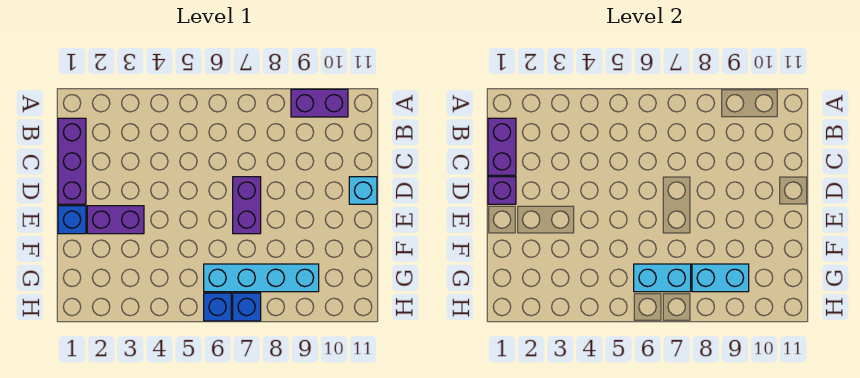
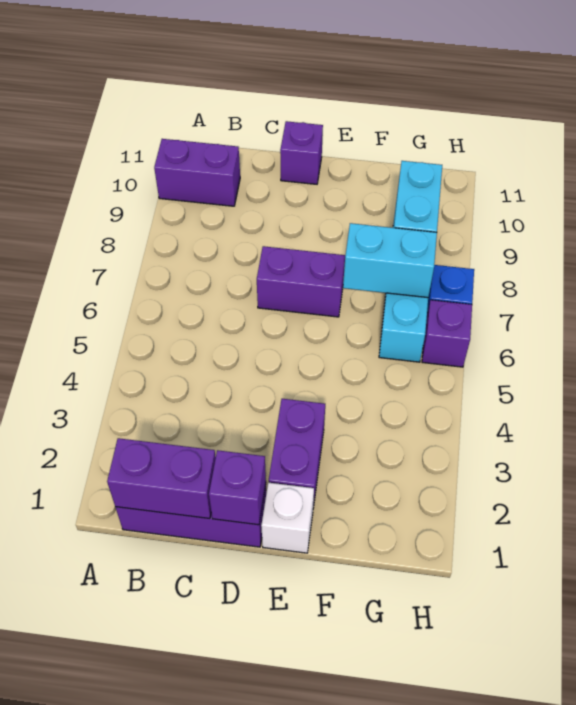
purple 1x2 brick [291,89,348,117] -> purple 1x2 brick turned to [154,139,240,206]
cyan 1x1 brick [349,177,377,204] -> purple 1x1 brick [280,121,323,184]
blue 1x1 brick [58,206,86,234] -> white 1x1 brick [261,483,314,553]
cyan 1x2 brick [634,264,691,292] -> cyan 1x2 brick turned to [343,223,437,298]
blue 1x1 brick [204,293,231,321] -> purple 1x1 brick [422,300,472,367]

